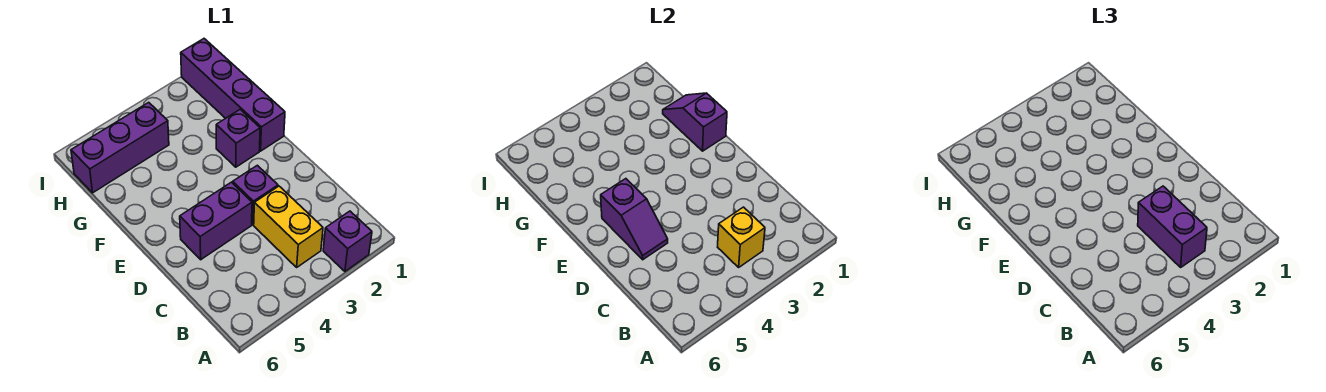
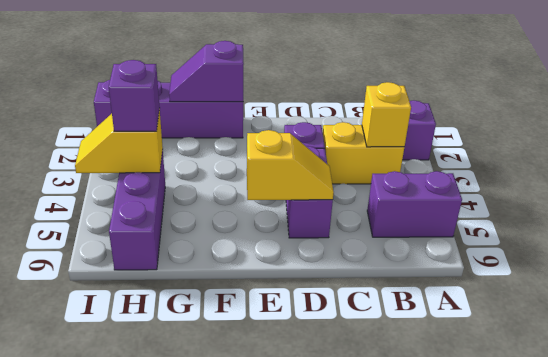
purple 1x2 brick [1138,186,1207,267] -> purple 1x2 brick moved to [367,171,462,237]
purple 1x2 slope [601,179,668,260] -> yellow 1x2 slope [247,130,334,200]
purple 1x1 brick [216,109,260,167] -> purple 1x1 brick moved to [109,60,160,131]
none -> yellow 1x2 slope [75,109,163,173]

